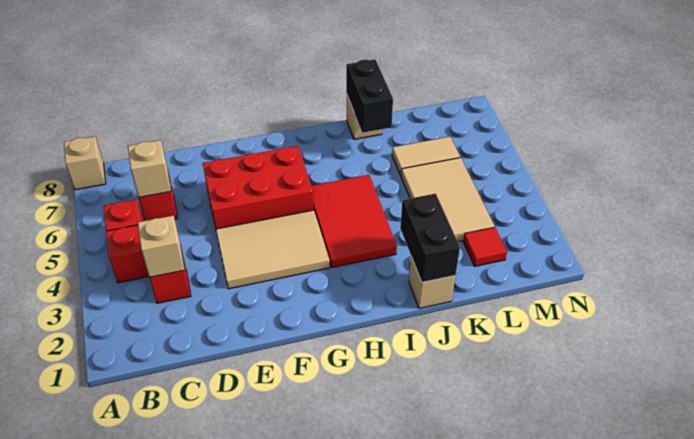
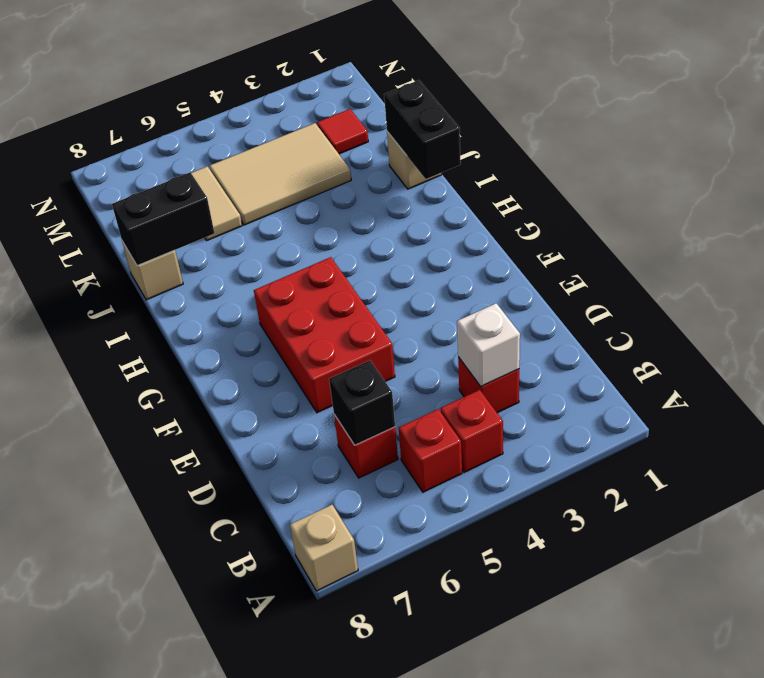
tan 1x1 brick [138,216,185,277] -> white 1x1 brick [457,303,520,386]
tan 1x1 brick [128,140,171,197] -> black 1x1 brick [329,360,395,445]
tan 2x3 tile [216,210,330,289] -> none
red 2x3 tile [311,175,397,267] -> none
black 1x2 brick [400,194,460,282] -> black 1x2 brick turned to [384,80,461,179]

